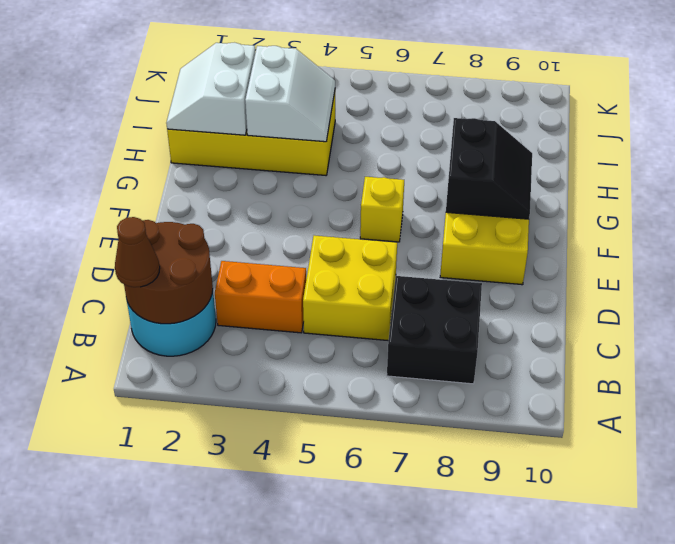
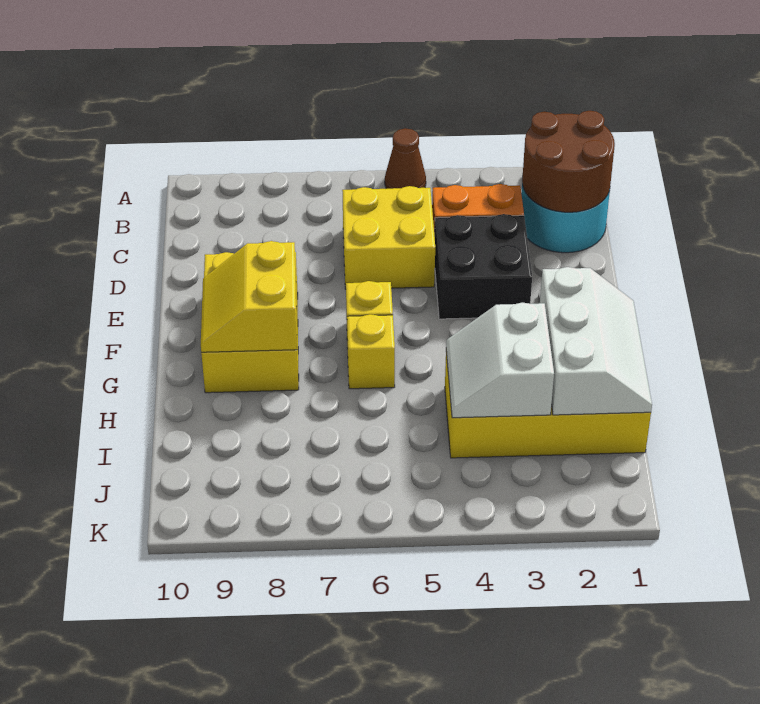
brown 1x1 cone [115,217,160,287] -> brown 1x1 cone moved to [385,128,426,189]
black 2x2 brick [387,276,482,384] -> black 2x2 brick moved to [434,214,532,319]
black 2x2 slope [446,118,532,219] -> yellow 2x2 slope [201,241,297,352]
none -> yellow 1x1 brick [347,314,395,389]
white 2x2 slope [166,43,255,135] -> white 2x3 slope [540,267,652,415]

